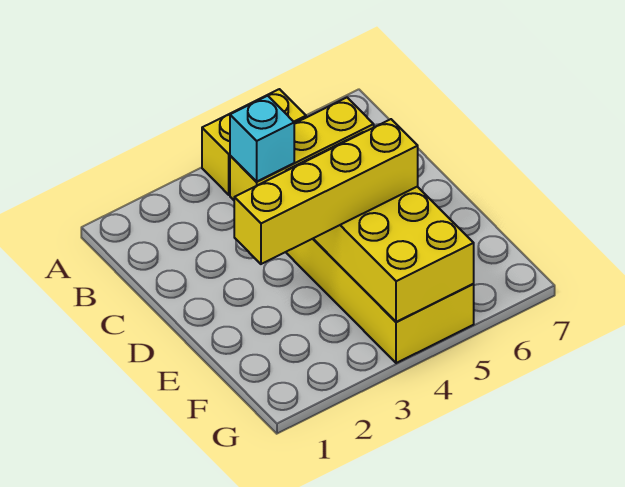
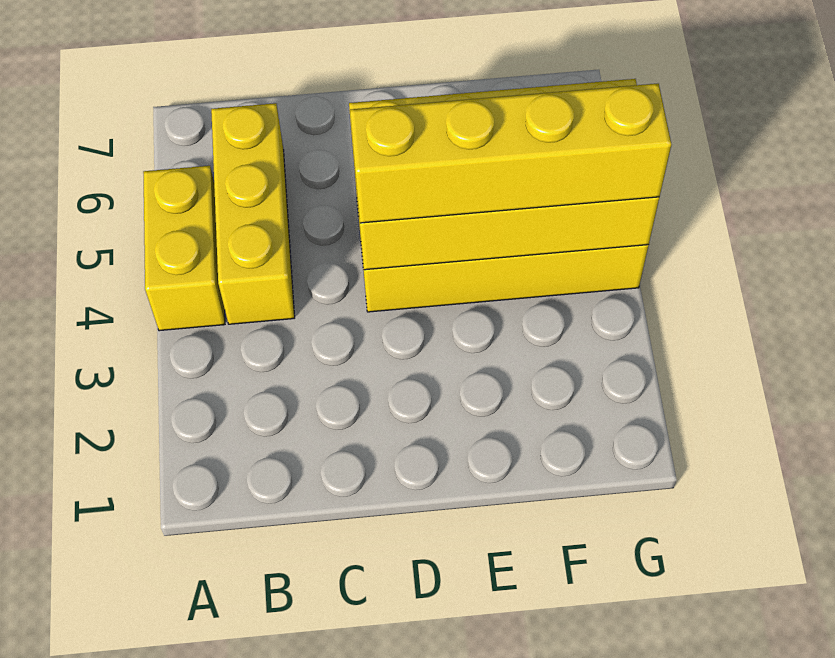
cyan 1x1 brick [230,96,295,182] -> none
yellow 1x4 brick [234,119,418,264] -> yellow 1x4 brick turned to [350,84,671,223]

